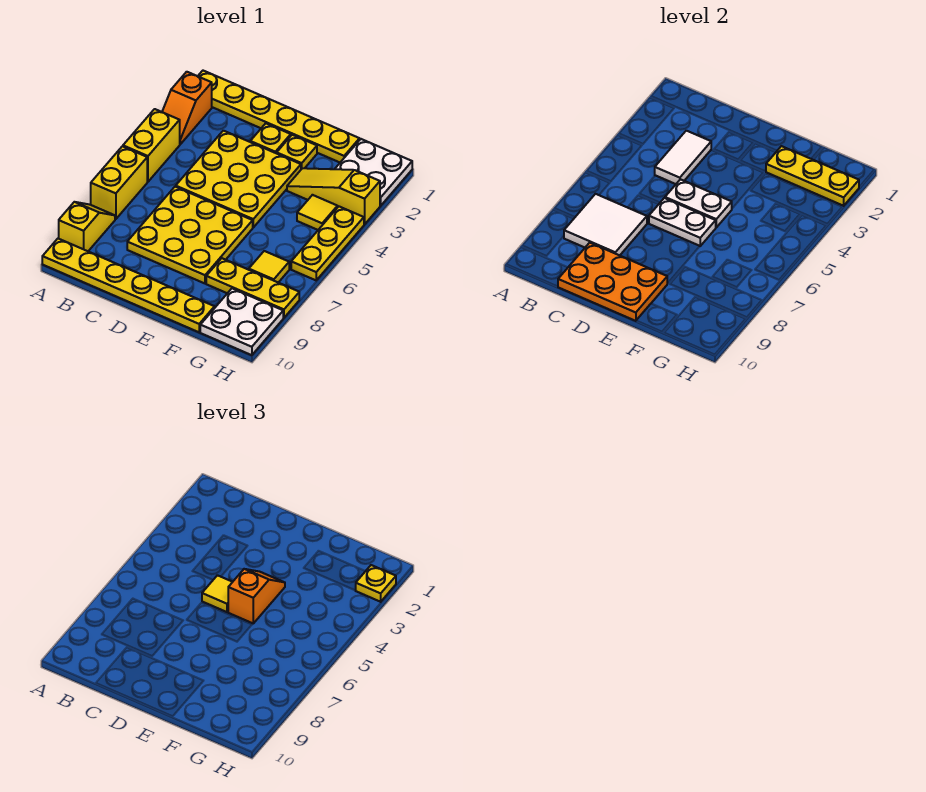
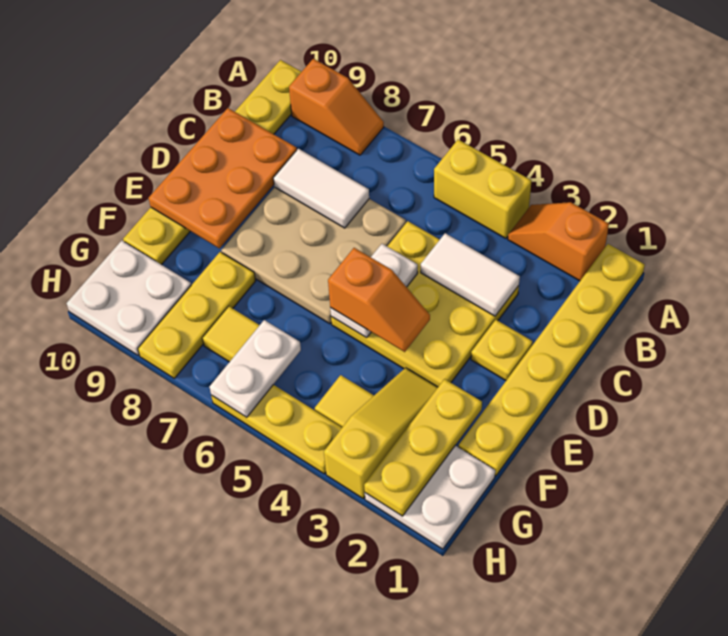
yellow 1x2 brick [91,146,147,219] -> none
yellow 1x2 slope [59,202,115,251] -> orange 1x2 slope [289,59,384,155]
white 2x2 tile [564,194,647,255] -> white 1x2 tile [273,149,369,228]
yellow 3x3 plate [127,187,253,283] -> tan 3x3 plate [221,187,406,324]
yellow 1x1 tile [202,575,232,612] -> none
white 1x2 plate [649,198,716,246] -> white 1x2 plate moved to [209,320,301,417]
yellow 1x1 plate [277,135,317,169] -> none
yellow 1x1 plate [355,565,396,602] -> none

